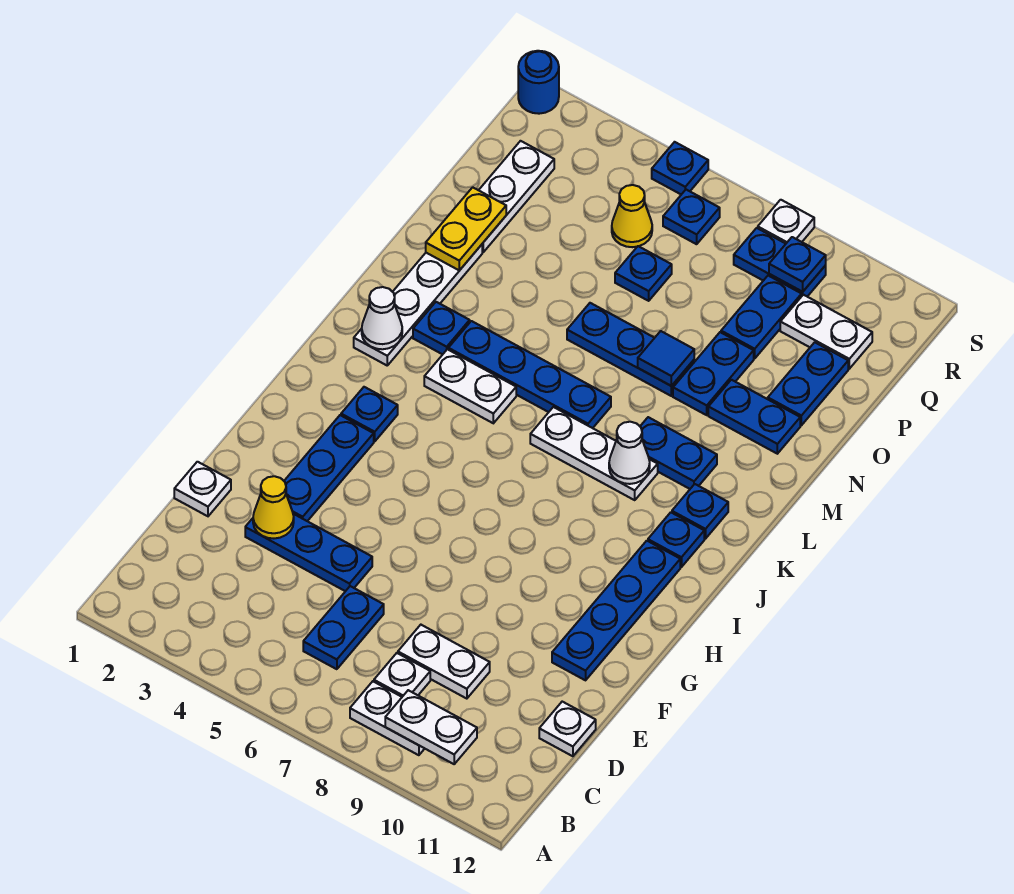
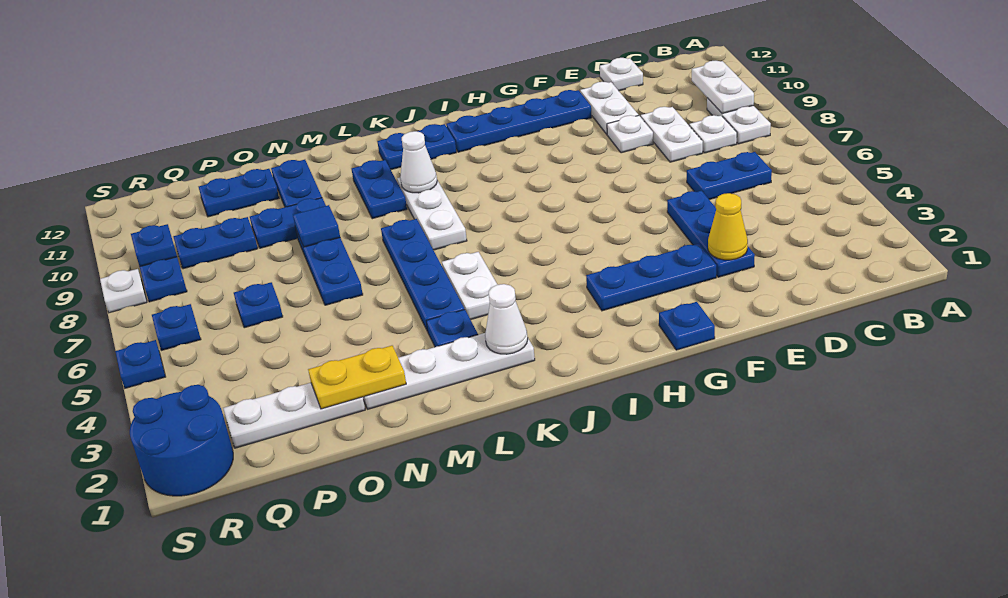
white 1x1 plate [174,462,231,516] -> white 1x1 plate moved to [607,115,653,153]
blue 1x1 plate [341,387,398,441] -> blue 1x1 plate moved to [659,302,715,350]
yellow 1x1 cone [612,185,652,247] -> none
white 1x2 plate [780,295,872,369] -> white 1x2 plate moved to [580,82,638,134]
blue 1x1 round brick [518,51,559,114] -> blue 2x2 round brick [130,385,233,496]

